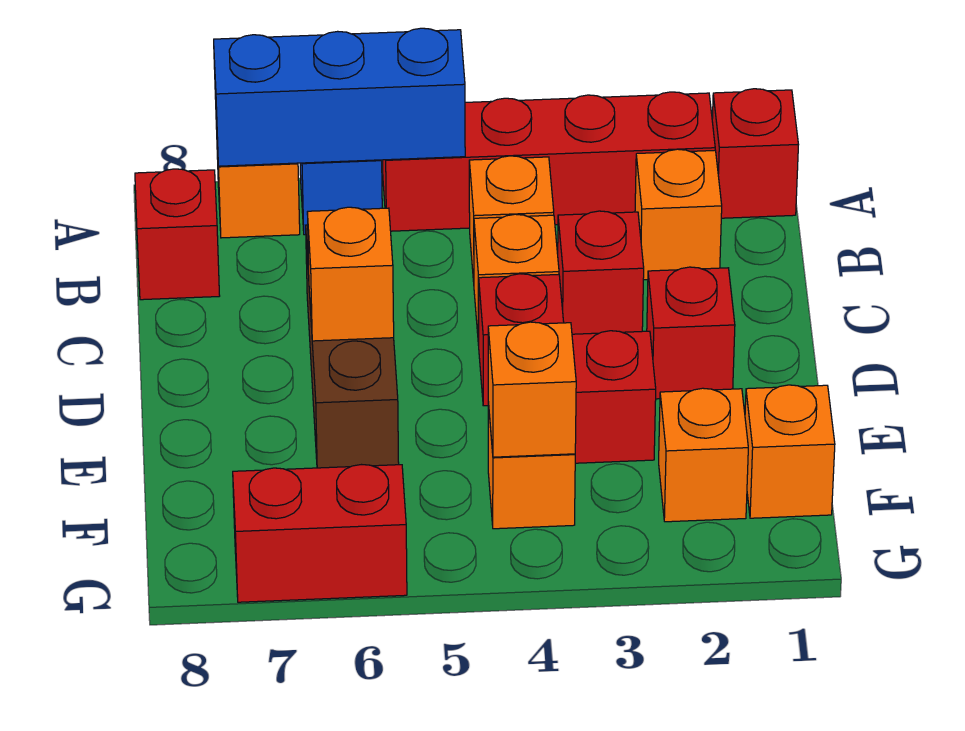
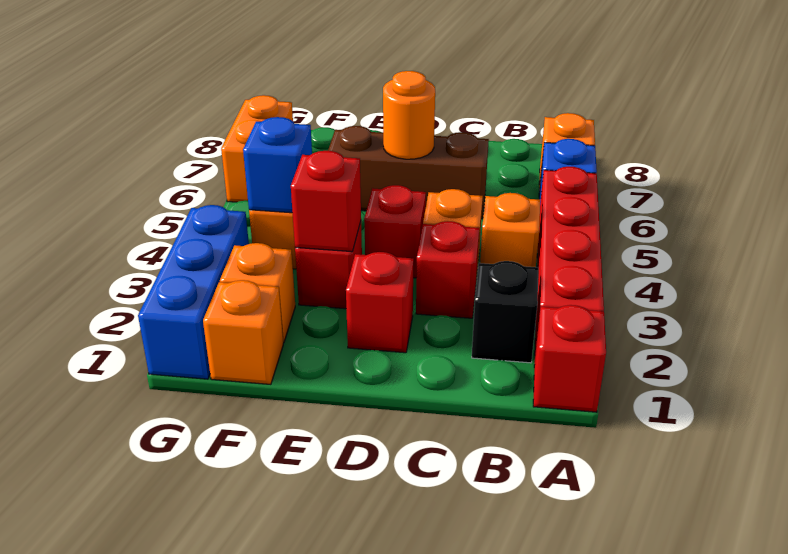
blue 1x3 brick [214,28,465,166] -> blue 1x3 brick moved to [138,205,249,379]
orange 1x1 brick [635,149,722,280] -> black 1x1 brick [472,261,538,363]
red 1x1 brick [135,169,220,300] -> red 1x1 brick moved to [291,151,361,252]
orange 1x1 brick [307,207,394,341] -> orange 1x1 round brick [383,71,435,159]
orange 1x1 brick [488,322,576,457] -> blue 1x1 brick [243,117,312,213]
red 1x2 brick [233,465,407,602] -> orange 1x2 brick [221,95,293,202]

